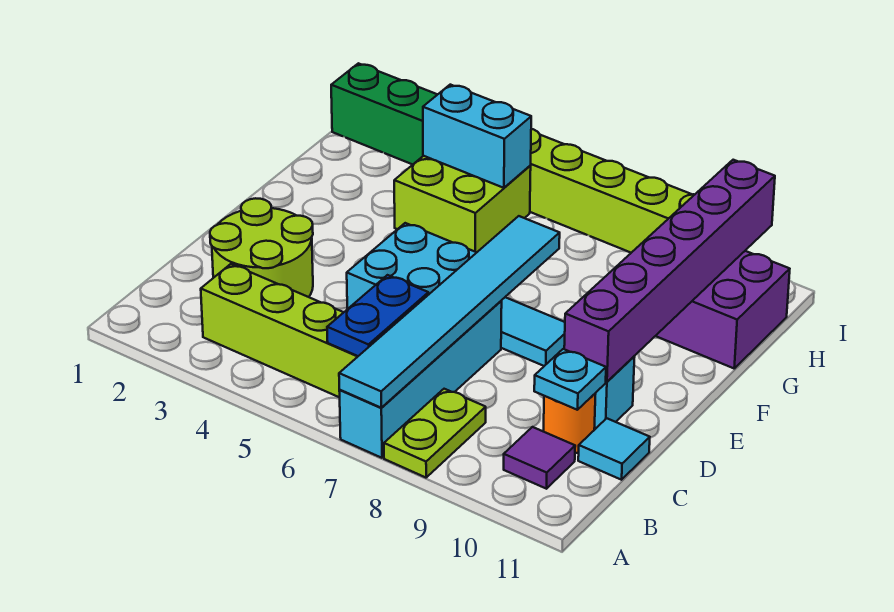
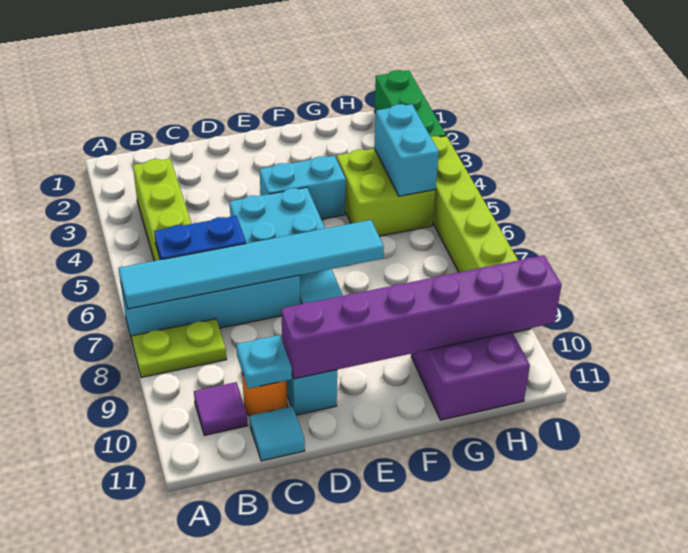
lime 2x2 round brick [210,198,313,297] -> none
none -> cyan 1x2 brick [260,156,346,219]

